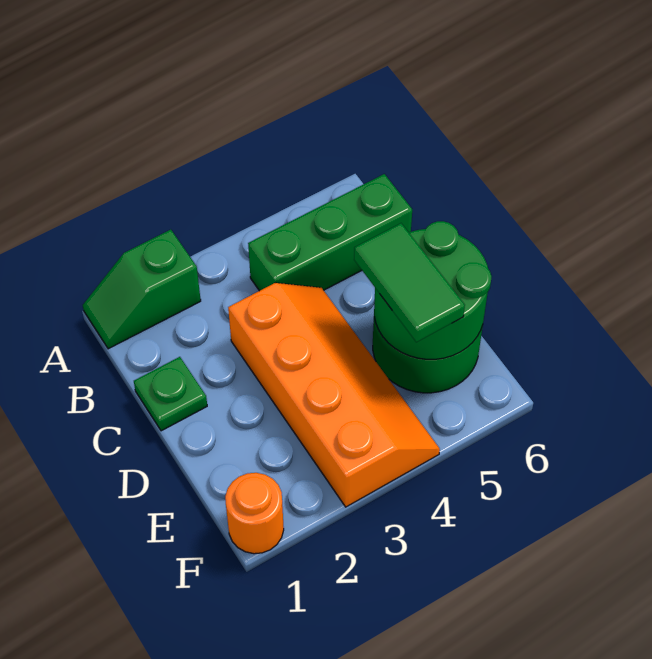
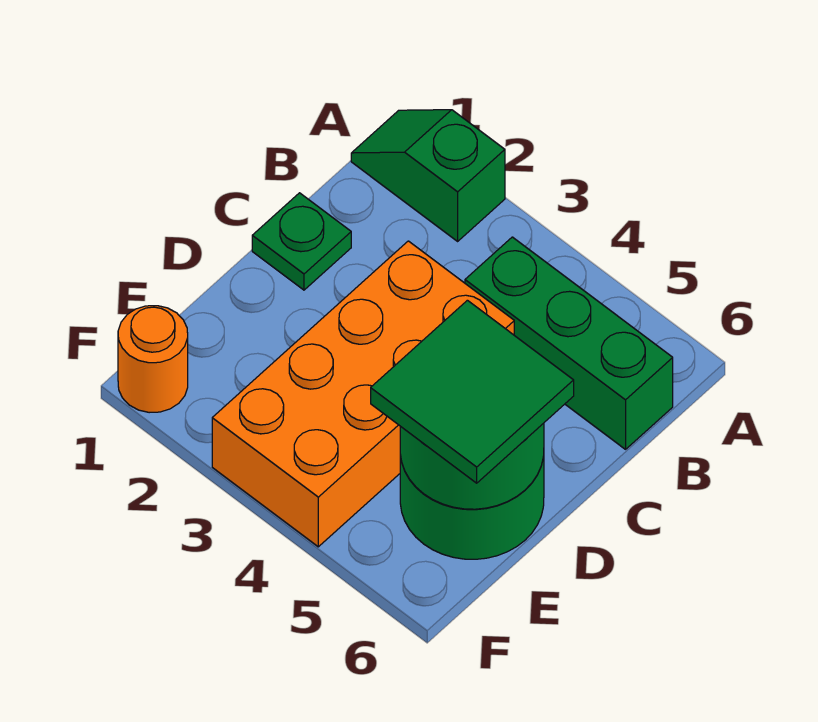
orange 2x4 slope [228,283,440,507] -> orange 2x4 brick [212,241,514,547]
green 1x2 tile [354,223,465,342] -> green 2x2 tile [371,300,574,483]

